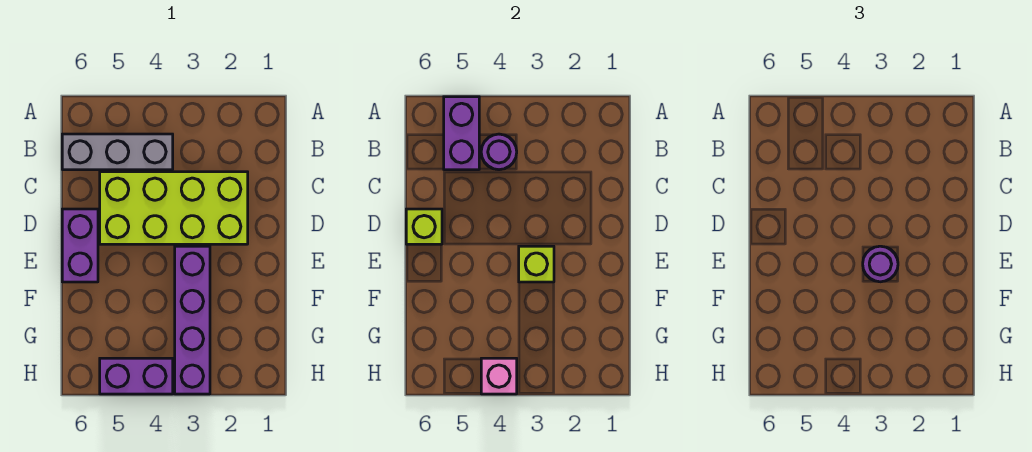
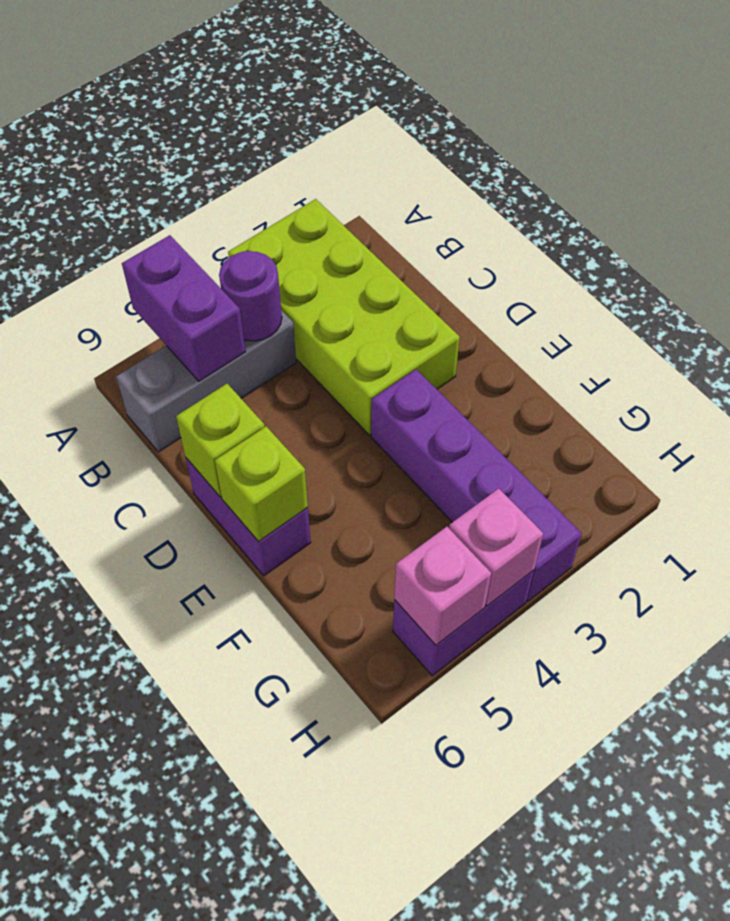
lime 2x4 brick [100,172,248,244] -> lime 2x4 brick turned to [228,199,460,435]
lime 1x1 brick [519,246,554,282] -> lime 1x1 brick moved to [215,426,308,542]
purple 1x1 round brick [863,246,898,282] -> none
none -> pink 1x1 brick [394,527,491,645]

